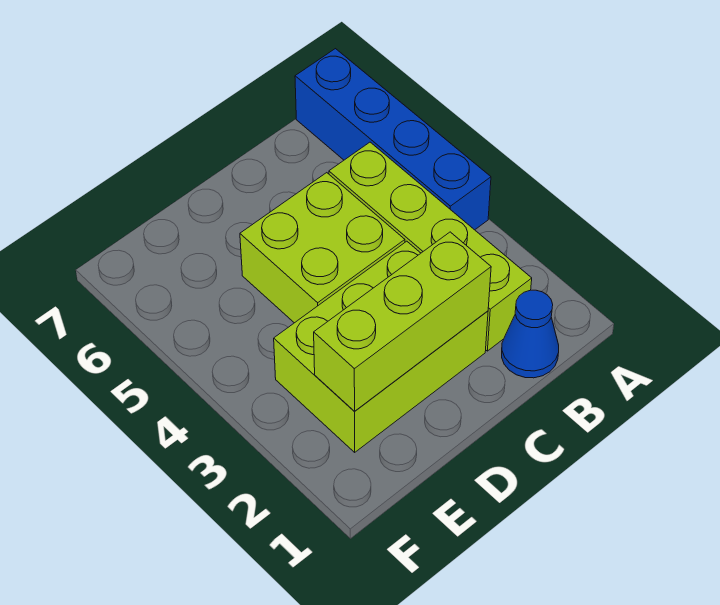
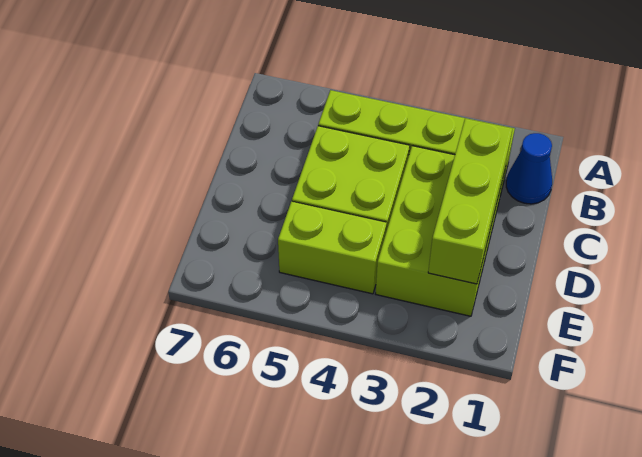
blue 1x4 brick [295,49,491,230] -> none
none -> lime 1x2 brick [278,201,387,294]

